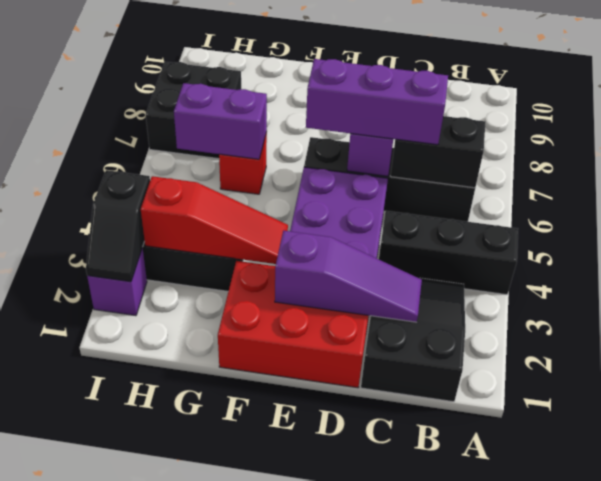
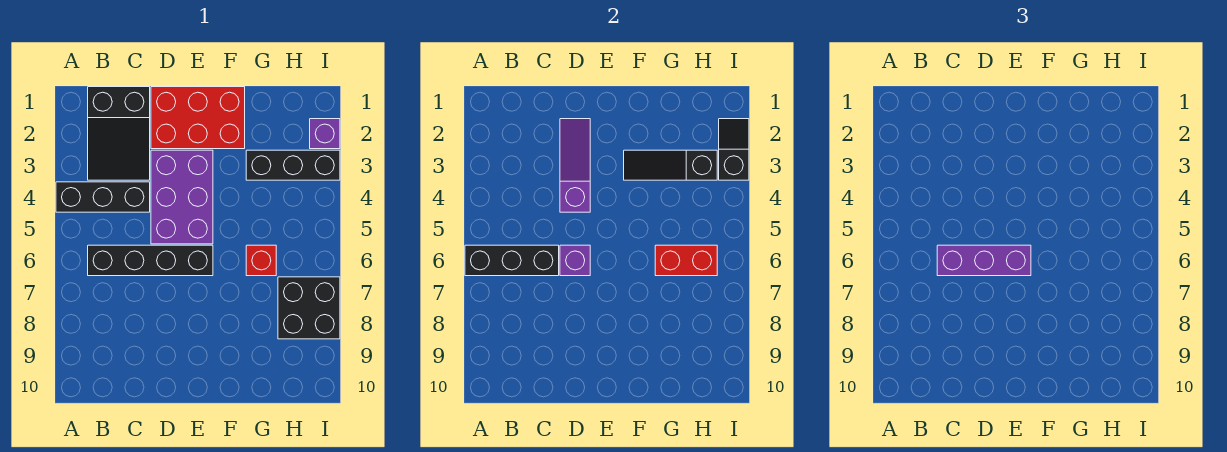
black 1x2 brick [390,116,485,188] -> black 1x3 brick [465,245,559,276]
purple 1x3 slope [275,231,422,322] -> purple 1x3 slope turned to [560,119,590,212]
red 1x3 slope [141,176,288,264] -> black 1x3 slope [624,150,717,180]
purple 1x2 brick [174,83,267,159] -> red 1x2 brick [655,245,717,276]

